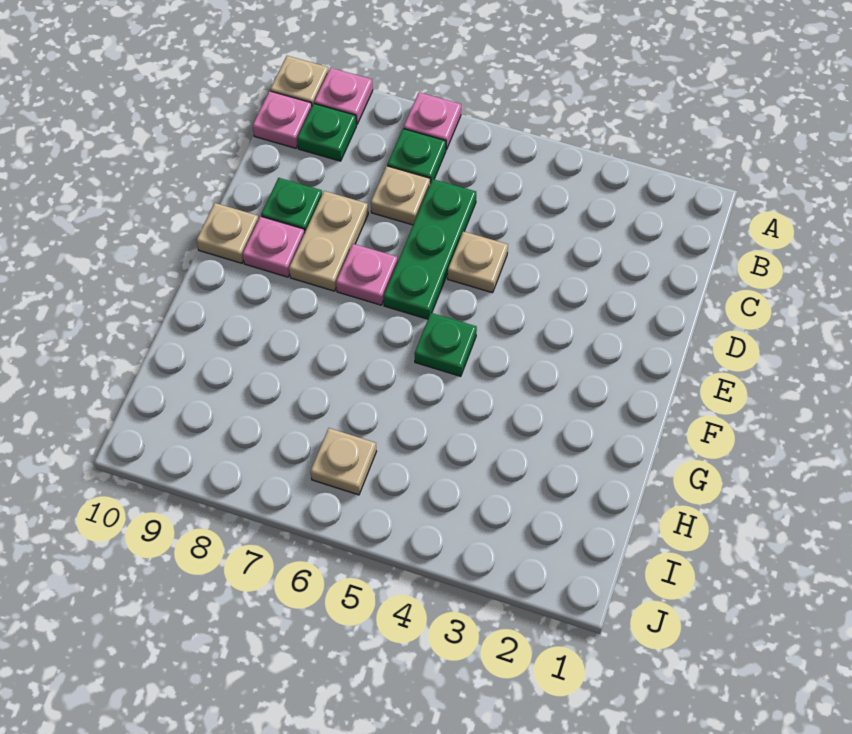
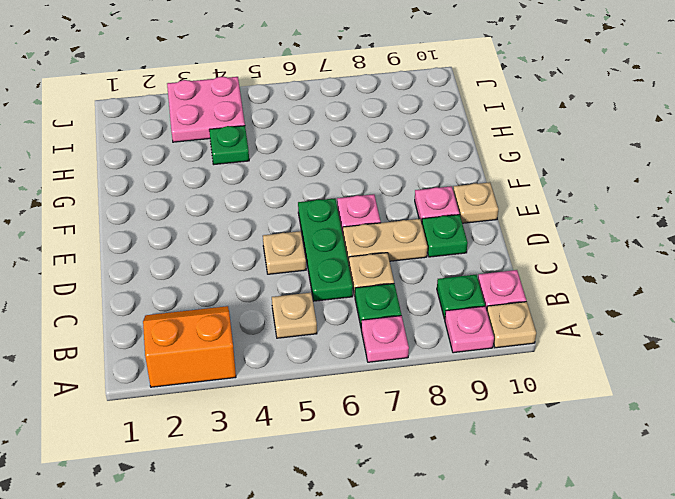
none -> orange 2x2 slope [143,306,236,387]
tan 1x2 plate [289,191,368,291] -> tan 1x2 plate turned to [343,219,427,264]
green 1x1 plate [414,313,477,376] -> green 1x1 plate moved to [209,126,249,164]
none -> pink 2x2 plate [167,77,245,142]
tan 1x1 plate [310,428,376,495] -> tan 1x1 plate moved to [272,293,317,338]

